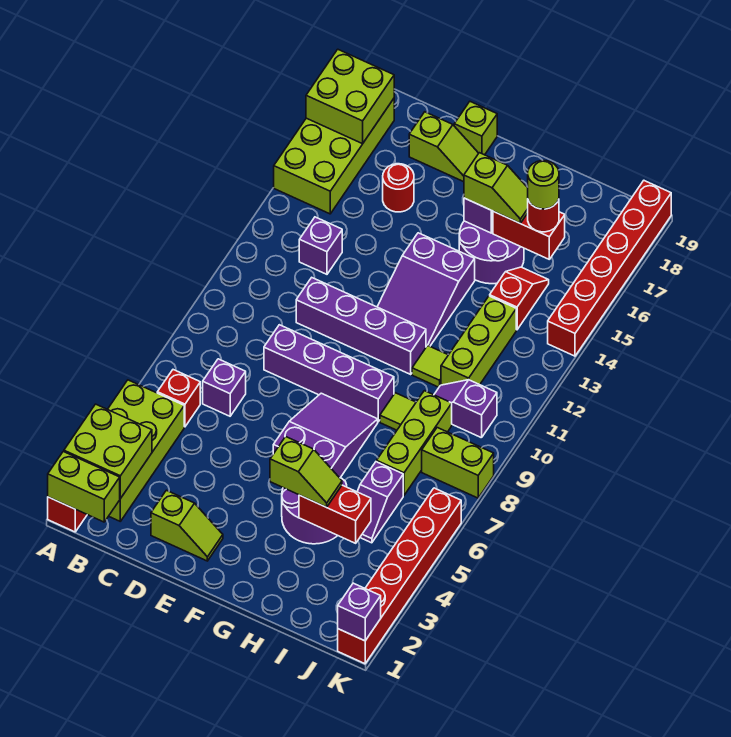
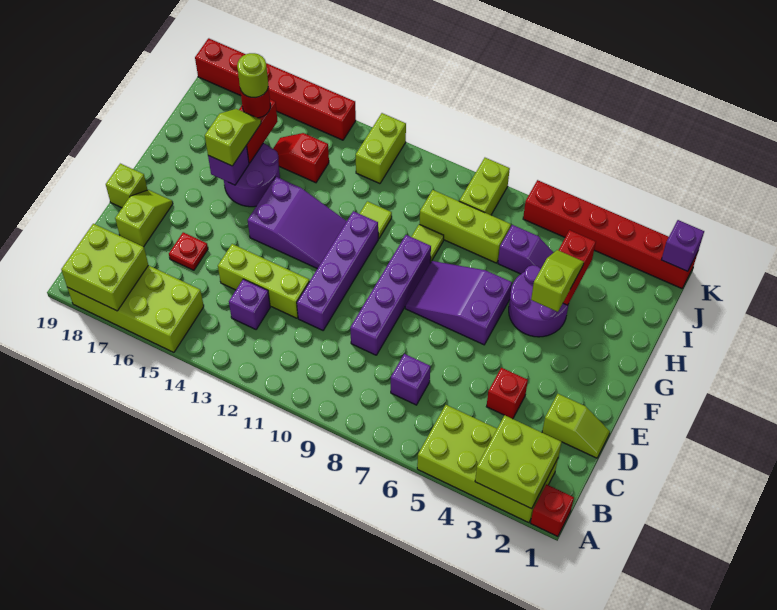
lime 1x2 brick [48,452,120,522] -> lime 1x2 brick moved to [356,113,406,184]
red 1x1 brick [157,370,200,427] -> red 1x1 brick moved to [486,368,528,419]
lime 1x2 slope [151,490,223,561] -> lime 1x2 slope turned to [542,394,610,458]
red 1x1 round brick [383,164,414,212] -> red 1x1 plate [169,232,208,270]
purple 1x2 slope [434,380,497,438] -> none
lime 1x3 brick [441,296,516,385] -> lime 1x3 brick moved to [218,244,310,318]

